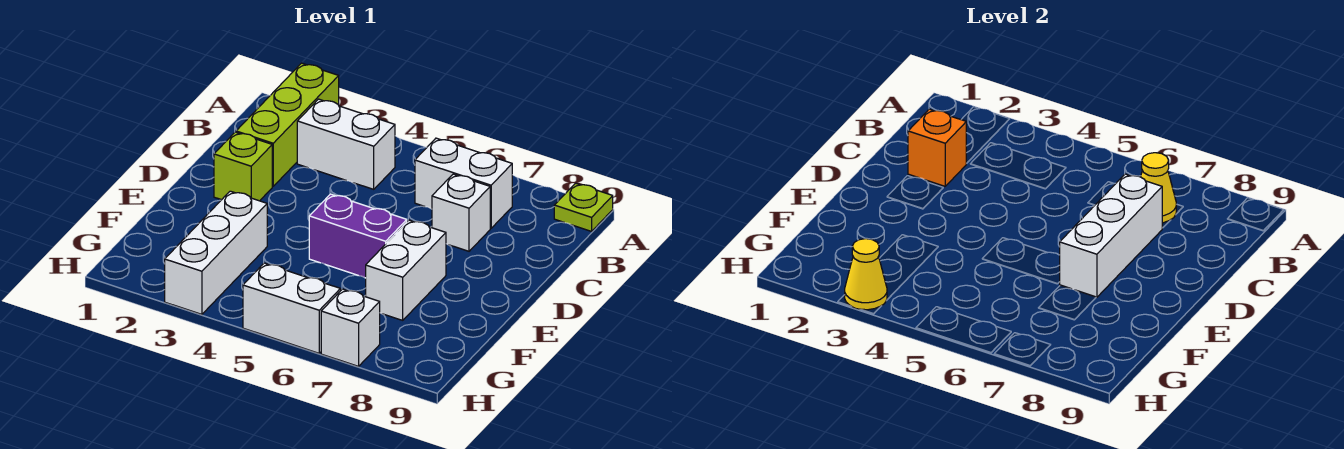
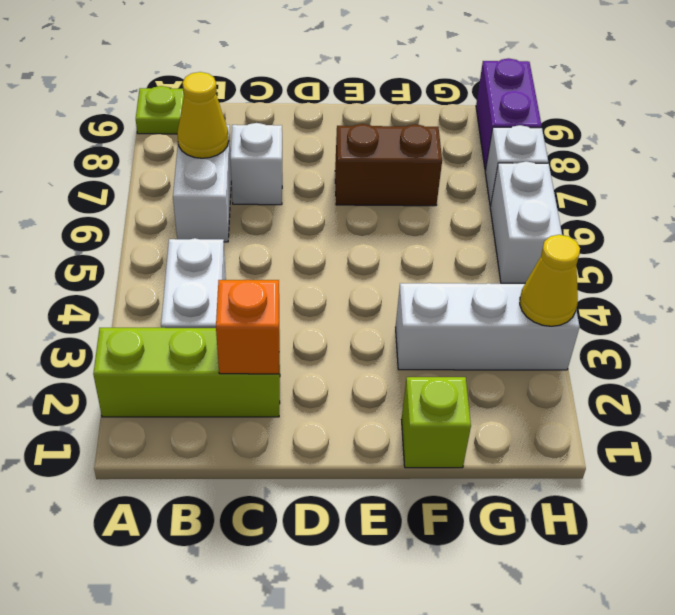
white 1x3 brick [1060,174,1162,297] -> none
lime 1x1 brick [214,132,272,201] -> lime 1x1 brick moved to [402,377,471,468]
purple 1x2 brick [309,194,407,278] -> purple 1x2 brick moved to [476,58,542,170]
white 1x2 brick [366,220,446,320] -> brown 1x2 brick [335,124,442,206]

